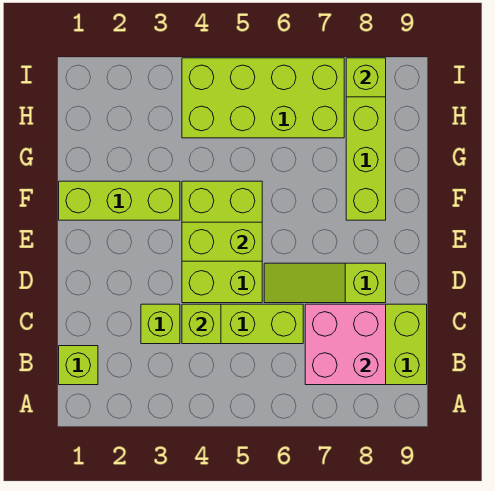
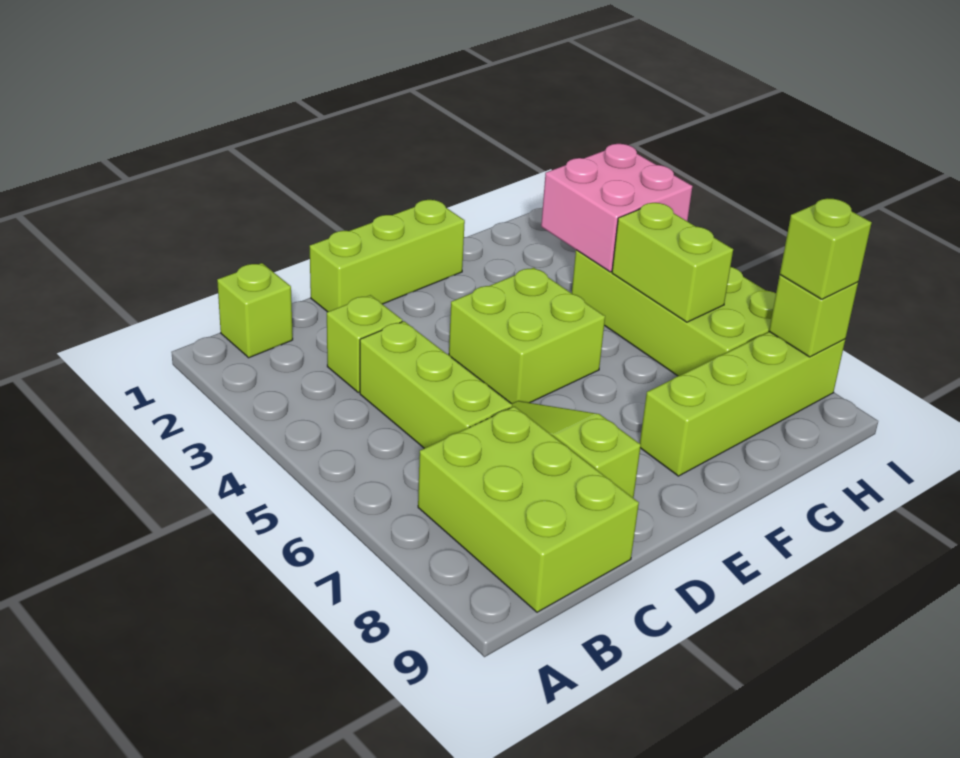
pink 2x2 brick [305,304,386,385] -> pink 2x2 brick moved to [541,144,693,272]
lime 1x1 brick [182,304,221,344] -> lime 1x1 brick moved to [780,198,872,299]
lime 2x3 brick [182,181,262,303] -> lime 2x2 brick [449,268,605,404]
lime 1x2 brick [182,222,262,261] -> lime 1x2 brick moved to [612,203,733,322]
lime 1x3 brick [59,181,180,220] -> lime 1x3 brick turned to [310,200,465,312]

